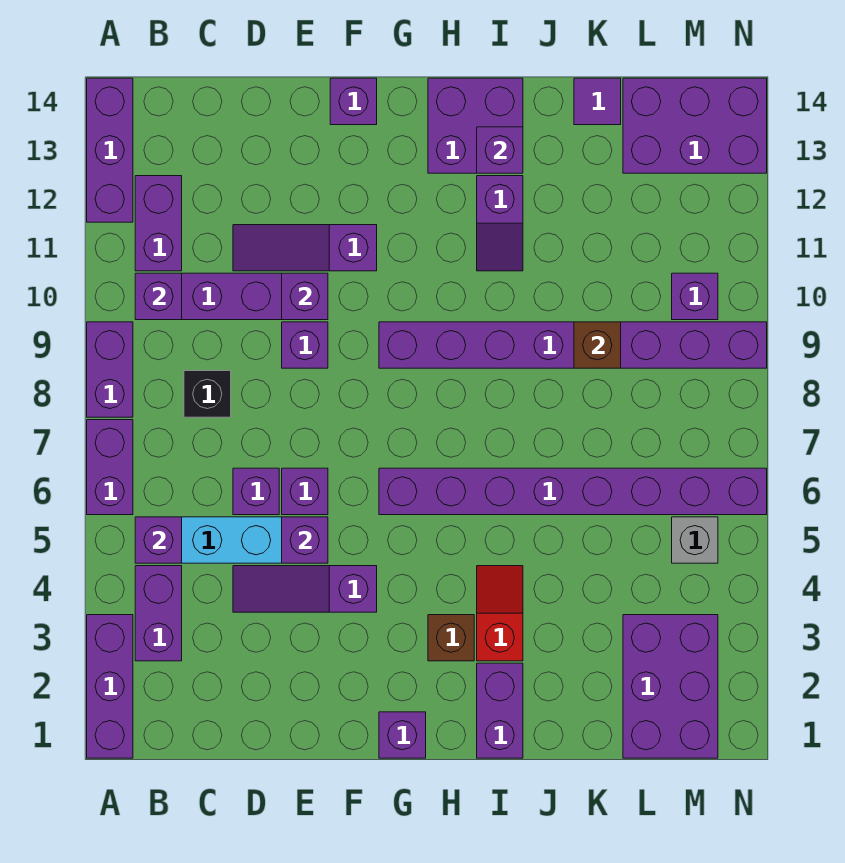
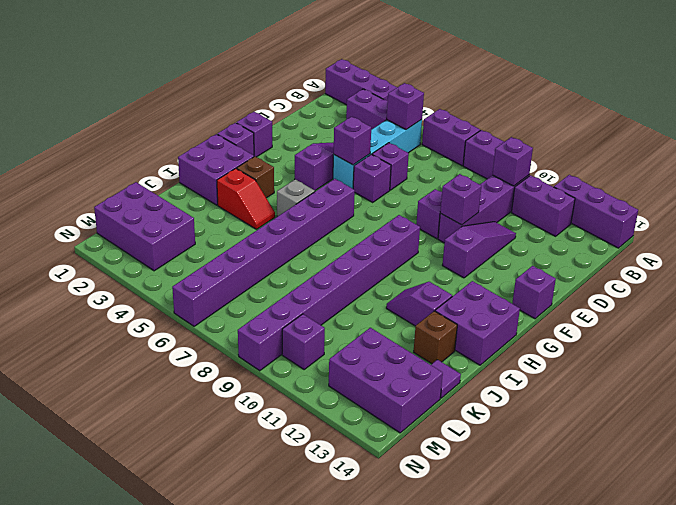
black 1x1 brick [184,371,231,417] -> none
purple 1x2 brick [477,663,523,758] -> purple 2x2 brick [178,134,254,205]
purple 1x1 brick [477,127,523,173] -> purple 1x1 brick moved to [236,112,272,157]
brown 1x1 brick [574,322,621,368] -> brown 1x1 brick moved to [414,311,457,364]
purple 2x3 brick [623,78,767,173] -> purple 2x3 brick turned to [329,328,443,433]
grey 1x1 brick [672,517,718,563] -> grey 1x1 brick moved to [277,179,315,217]

